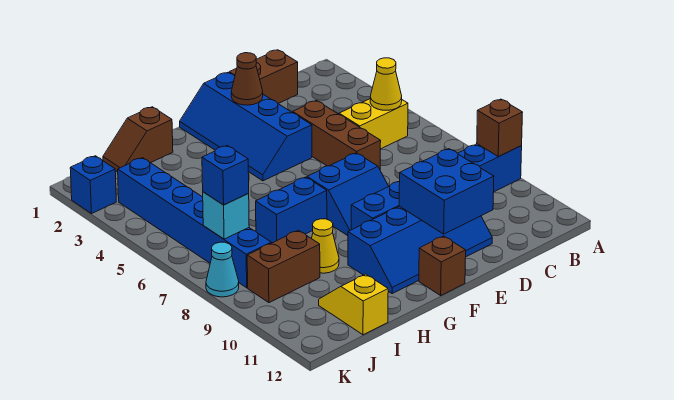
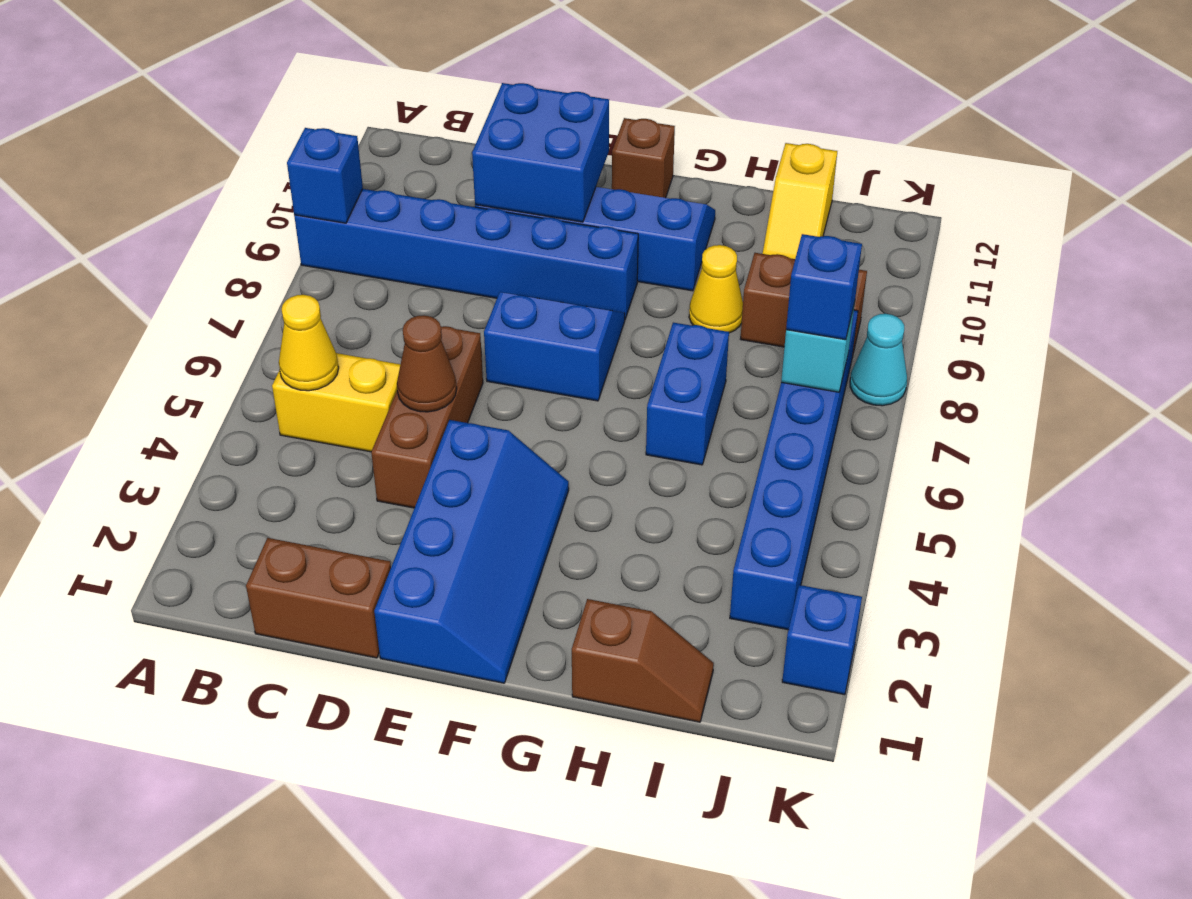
brown 1x1 brick [477,99,523,157] -> blue 1x1 brick [287,128,363,223]
brown 1x1 cone [231,53,263,105] -> brown 1x1 cone moved to [397,315,457,412]
blue 1x2 brick [256,177,327,243] -> blue 1x2 brick turned to [646,323,729,465]

